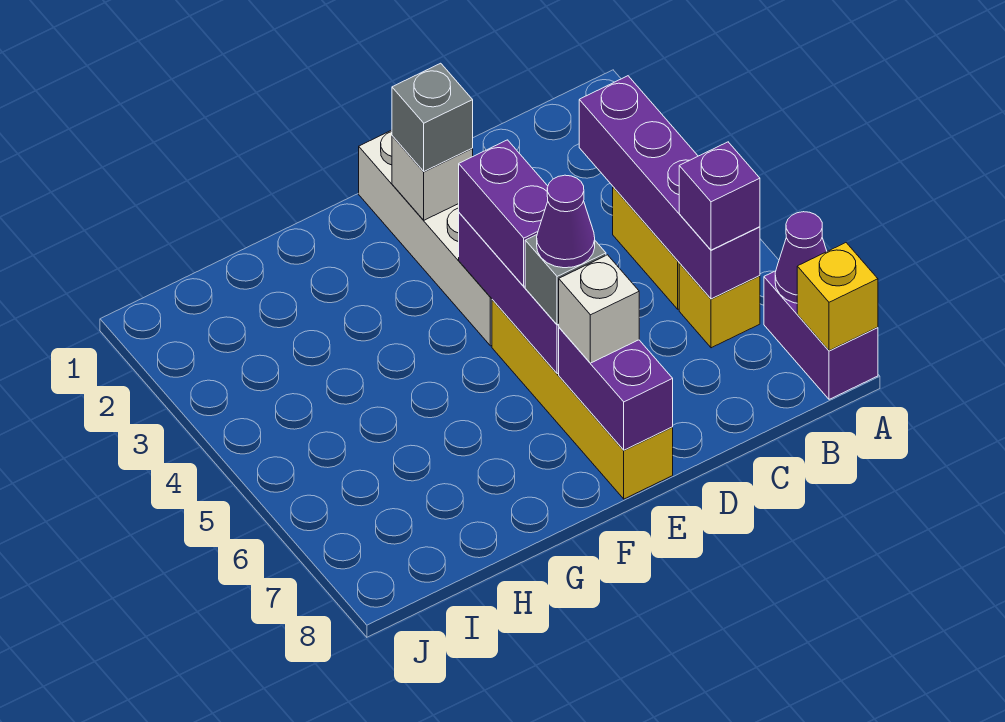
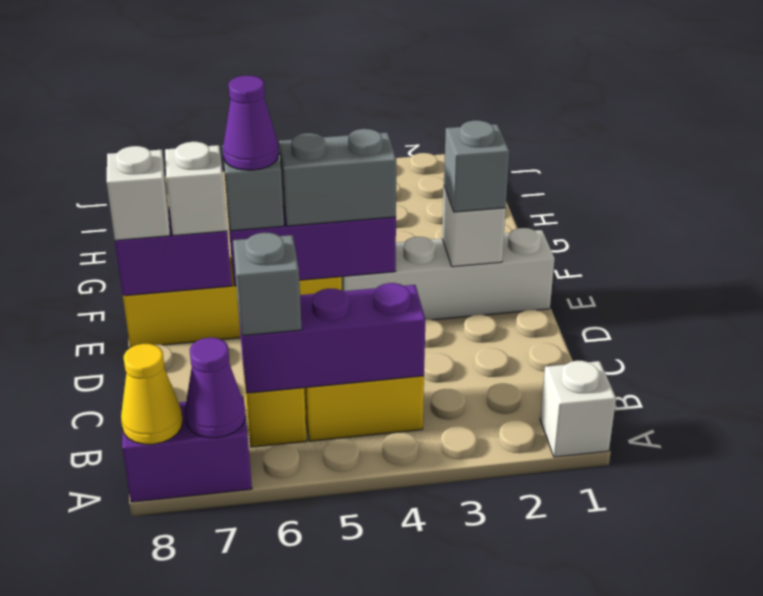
none -> white 1x1 brick [540,361,616,457]
yellow 1x1 brick [797,243,878,351] -> yellow 1x1 cone [121,344,183,444]
purple 1x4 brick [579,76,760,299] -> purple 1x3 brick [238,283,425,393]
purple 1x1 brick [679,142,760,250] -> grey 1x1 brick [233,233,302,336]
purple 1x2 brick [459,140,548,286] -> grey 1x2 brick [279,129,396,226]
none -> white 1x1 brick [107,146,170,240]

